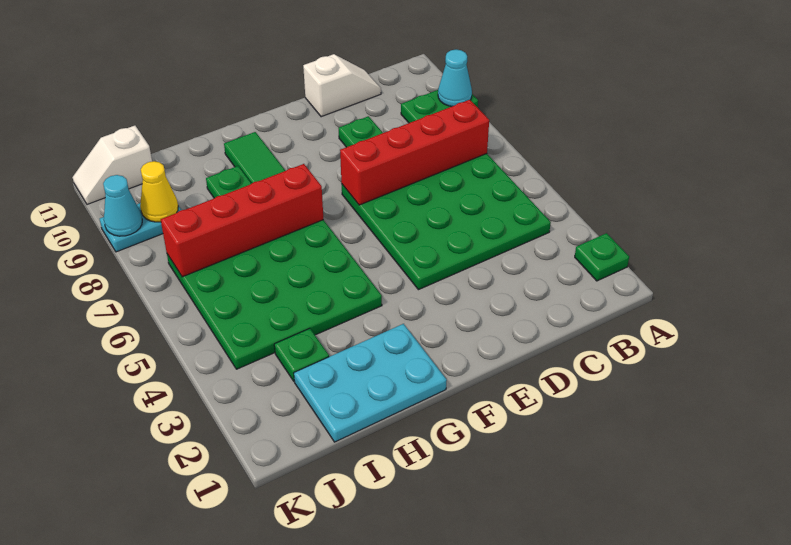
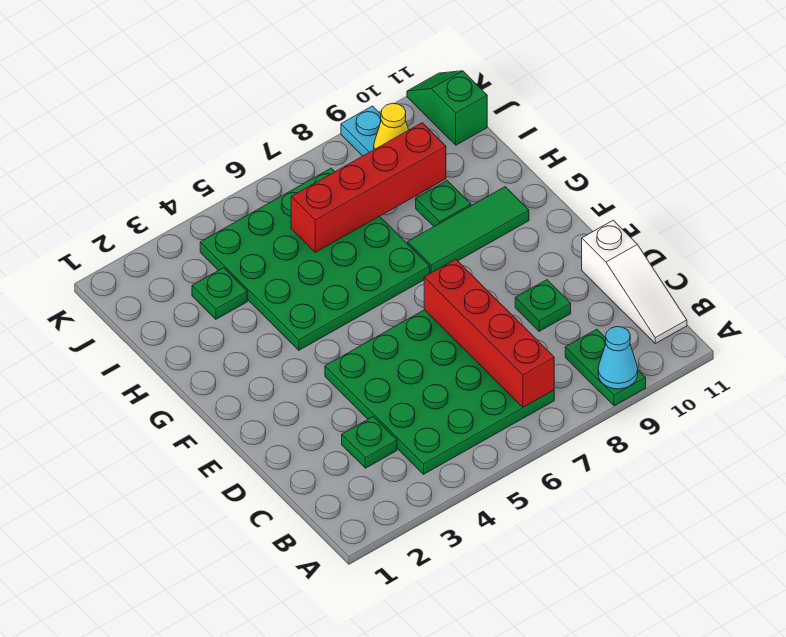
green 1x1 plate [575,233,629,281] -> green 1x1 plate moved to [342,417,397,468]
white 1x2 slope [303,54,381,117] -> white 1x3 slope [582,220,687,344]
cyan 2x3 plate [294,324,447,442] -> none
red 1x4 brick [161,164,323,277] -> red 1x4 brick turned to [291,123,446,252]
white 1x2 slope [72,126,152,204] -> green 1x2 slope [407,71,487,145]
cyan 1x1 cone [103,175,142,236] -> none

